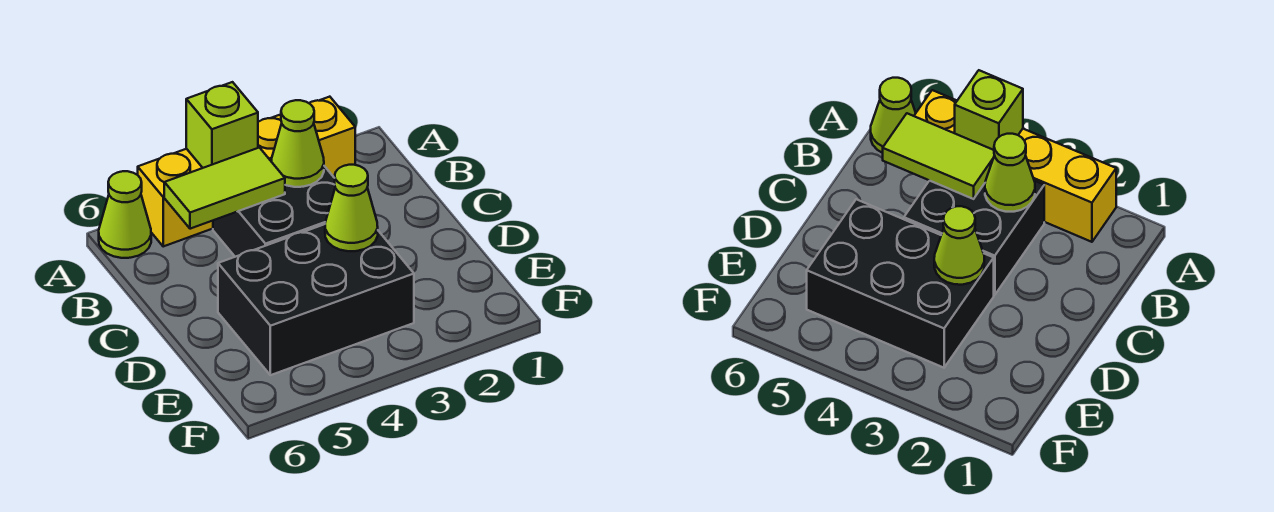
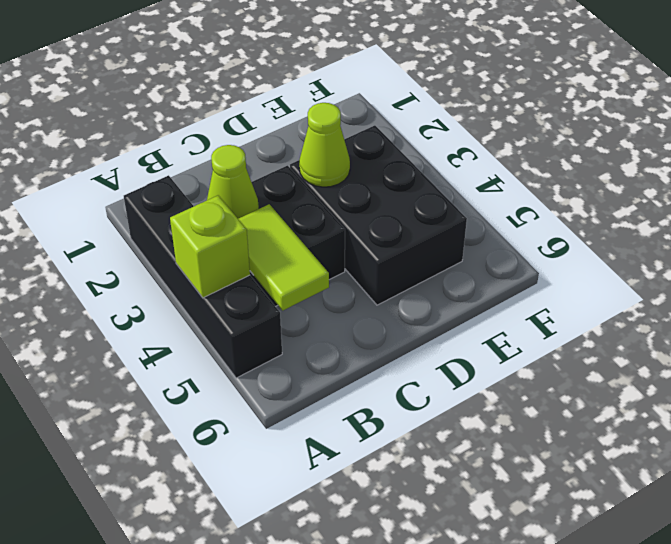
yellow 1x4 brick [138,97,355,246] -> black 1x4 brick [124,175,282,378]
lime 1x1 cone [99,171,151,258] -> none

